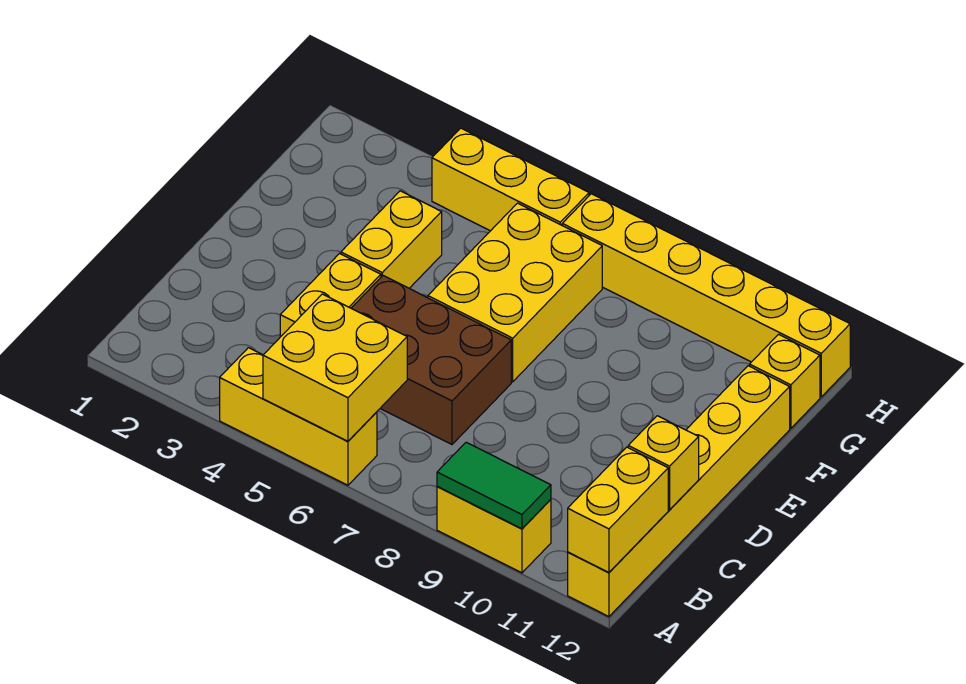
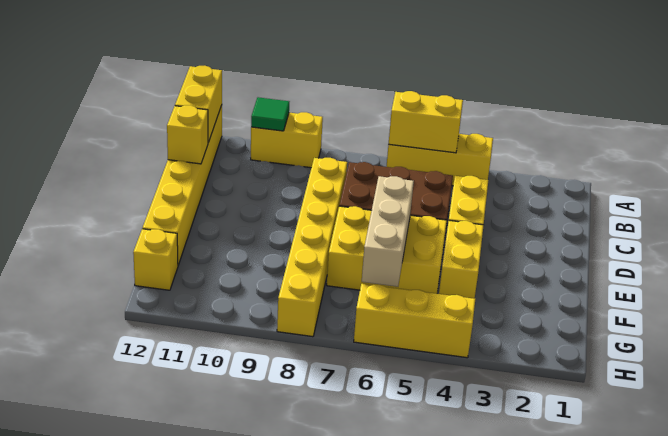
yellow 2x2 brick [263,294,407,441] -> yellow 1x2 brick [389,91,463,153]
green 1x2 tile [437,442,551,529] -> green 1x1 tile [251,97,289,131]
yellow 2x3 brick [428,203,602,382] -> yellow 2x3 brick turned to [327,206,447,294]
none -> tan 1x3 brick [362,176,414,287]
yellow 1x6 brick [562,194,850,397] -> yellow 1x6 brick turned to [277,158,347,337]

